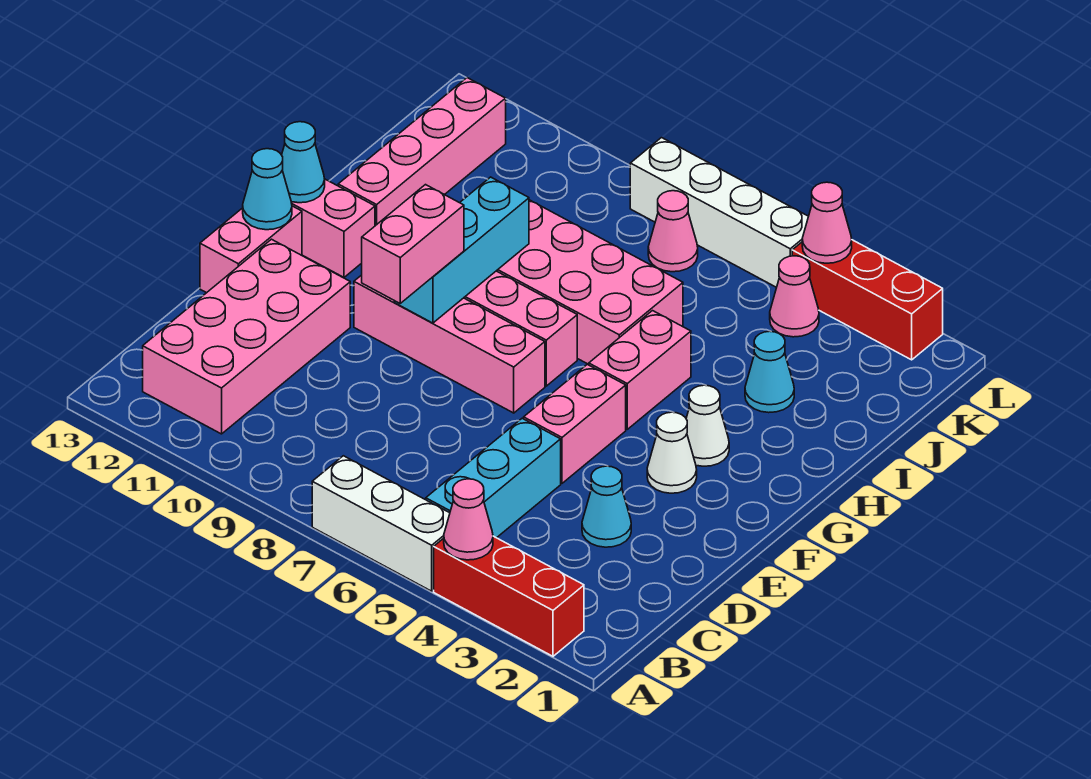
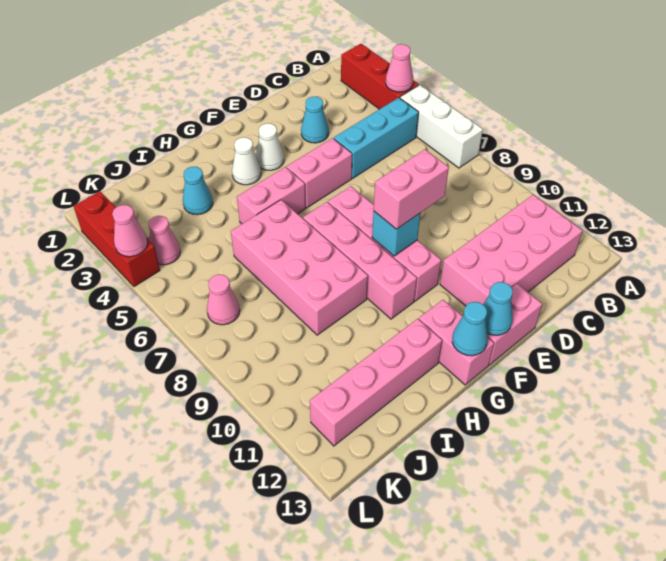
cyan 1x3 brick [394,177,529,323] -> cyan 1x1 brick [372,211,420,256]
white 1x4 brick [630,138,809,288] -> none

